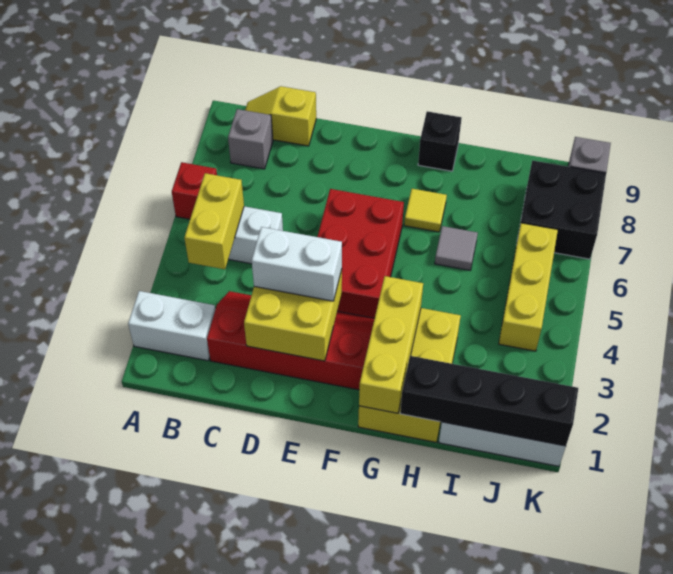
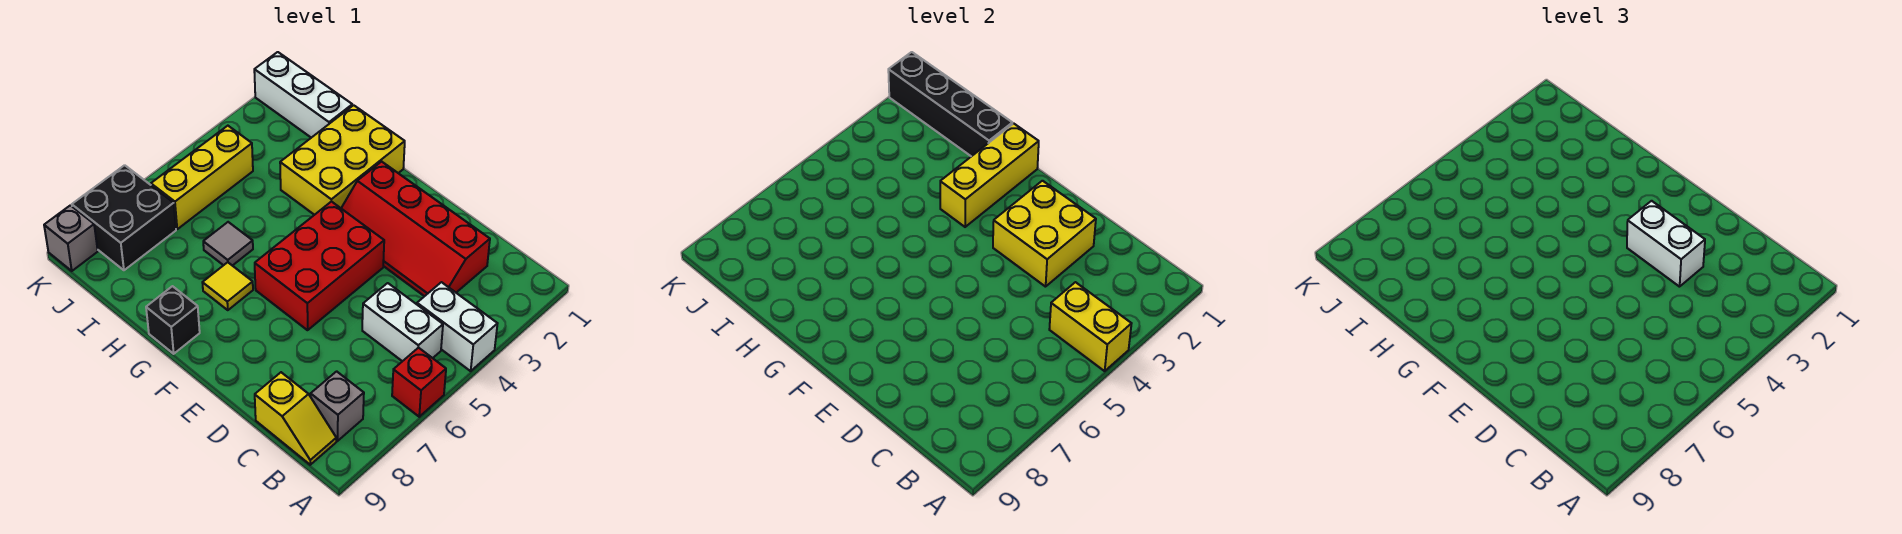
white 1x2 brick [128,291,215,361] -> white 1x2 brick moved to [417,282,498,371]
yellow 1x2 brick [184,173,244,269] -> yellow 1x2 brick turned to [1049,282,1132,371]

